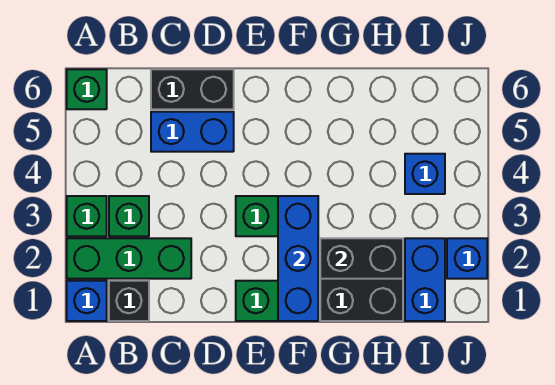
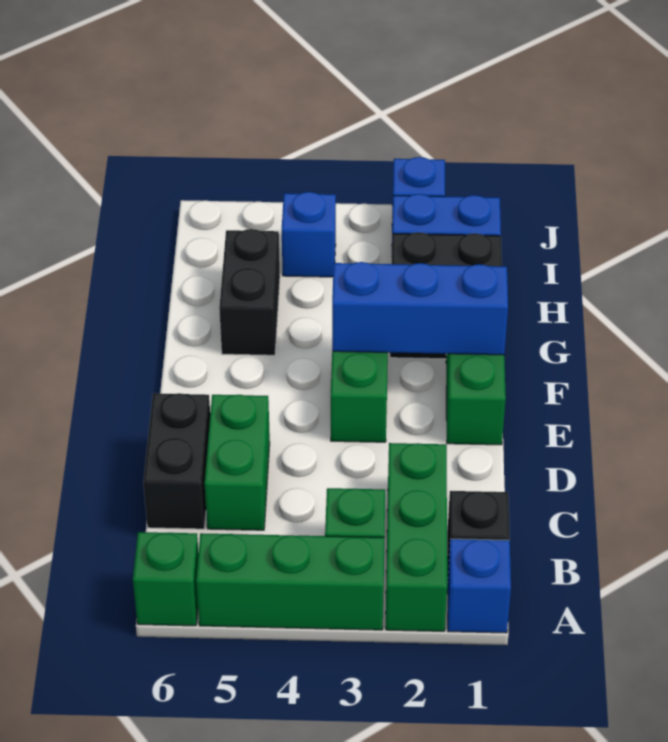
green 1x1 brick [67,196,107,236] -> green 1x3 brick [196,533,385,630]
blue 1x2 brick [151,112,234,152] -> green 1x2 brick [204,395,270,530]
black 1x2 brick [320,238,403,279] -> black 1x2 brick moved to [219,229,280,355]

